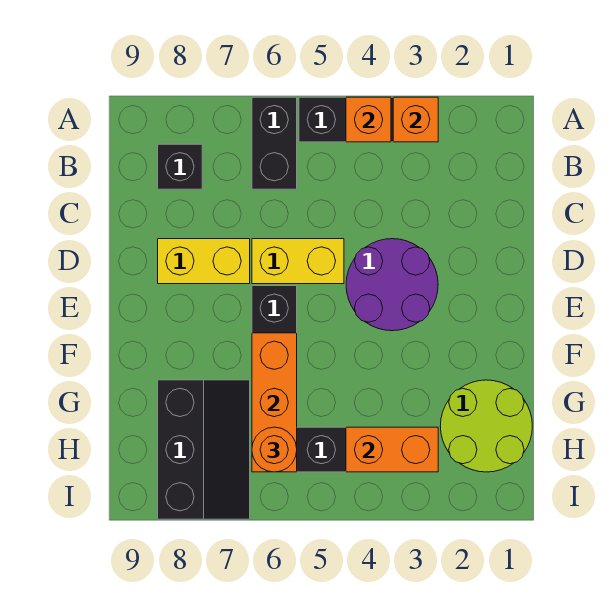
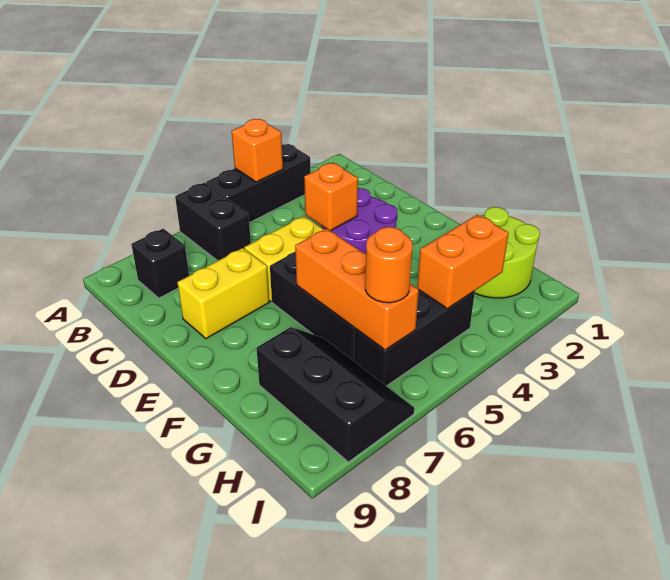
orange 1x1 brick [393,97,438,142] -> orange 1x1 brick moved to [304,162,358,231]

